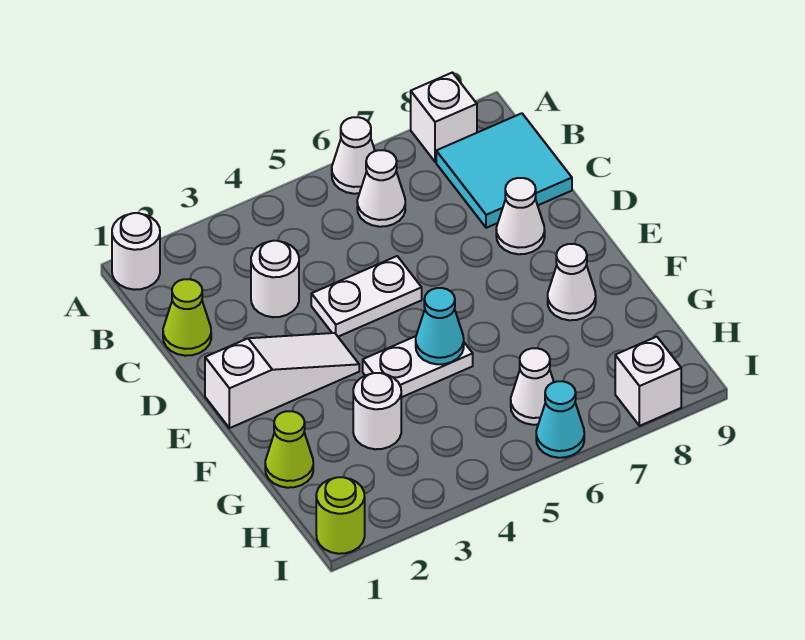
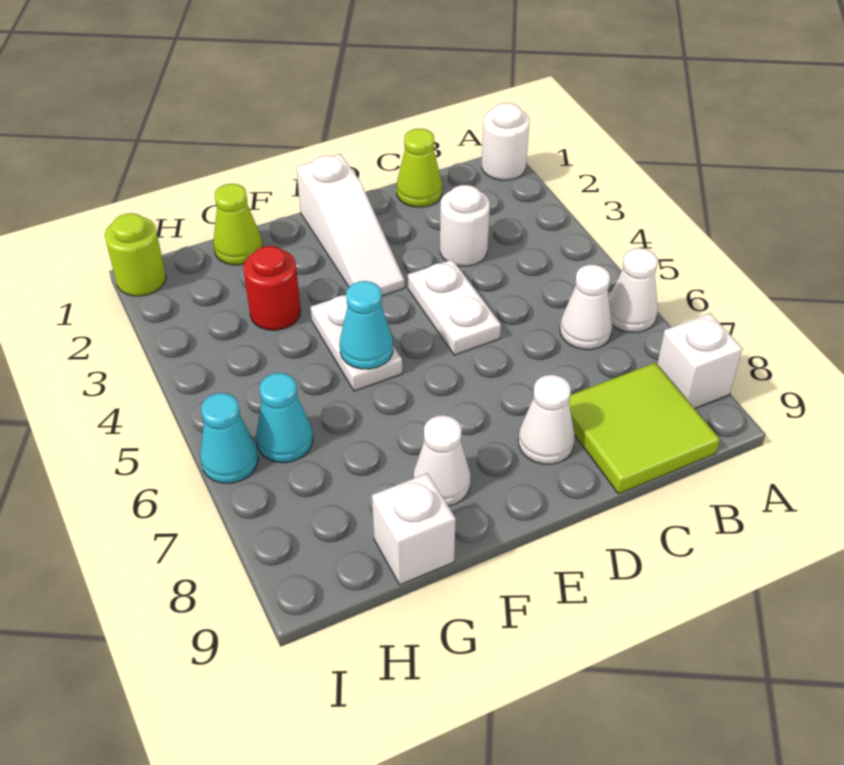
cyan 2x2 tile [436,113,572,228] -> lime 2x2 tile [569,363,720,494]
white 1x1 round brick [353,373,401,449] -> red 1x1 round brick [243,246,301,330]
white 1x1 cone [511,348,554,425] -> cyan 1x1 cone [256,373,313,463]
white 1x1 brick [615,337,681,426] -> white 1x1 brick moved to [372,473,456,585]

